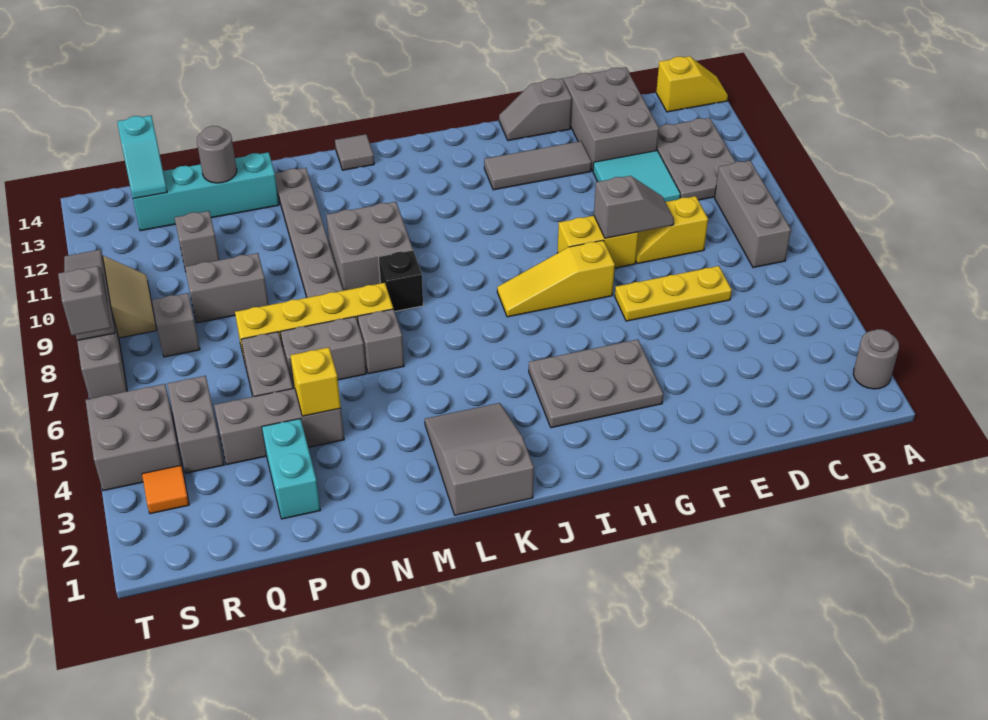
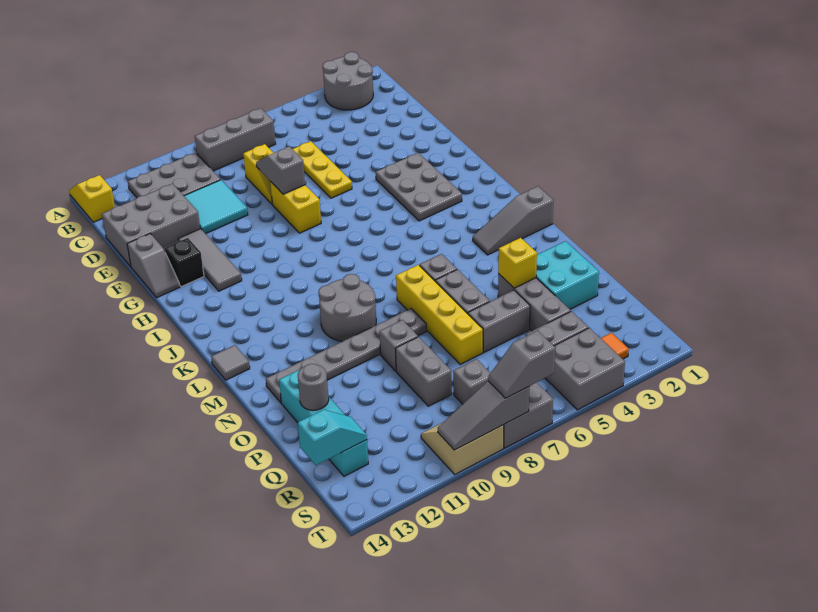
grey 1x1 round brick [853,329,899,389] -> grey 2x2 round brick [323,52,373,110]
yellow 1x3 slope [497,240,615,317] -> none
grey 2x3 slope [425,403,534,515] -> grey 1x3 slope [473,186,553,255]
black 1x1 brick [378,250,423,312] -> black 1x1 brick moved to [165,238,204,287]
grey 2x2 brick [326,202,413,291] -> grey 2x2 round brick [318,274,376,341]
cyan 1x2 brick [262,419,320,519] -> cyan 2x2 brick [536,241,599,309]
grey 1x1 brick [175,211,219,271] -> grey 1x1 brick moved to [379,320,418,371]

